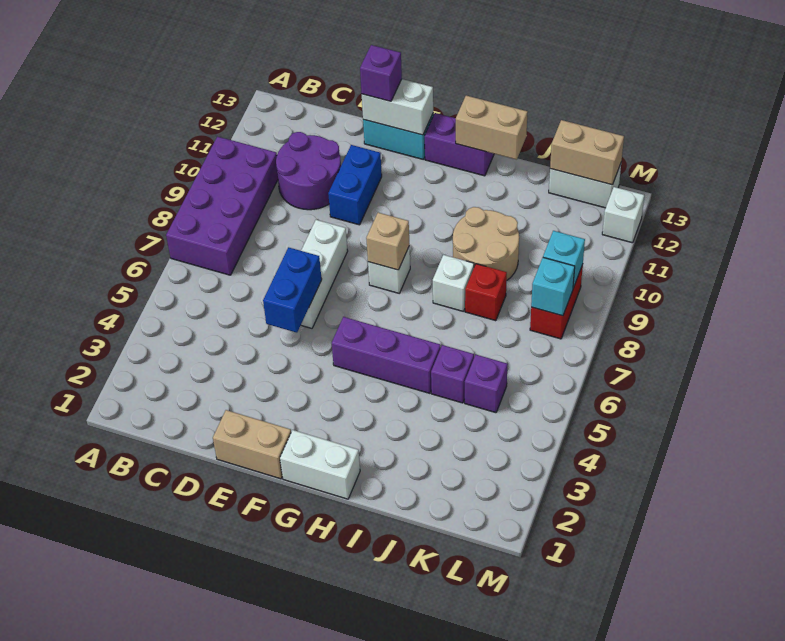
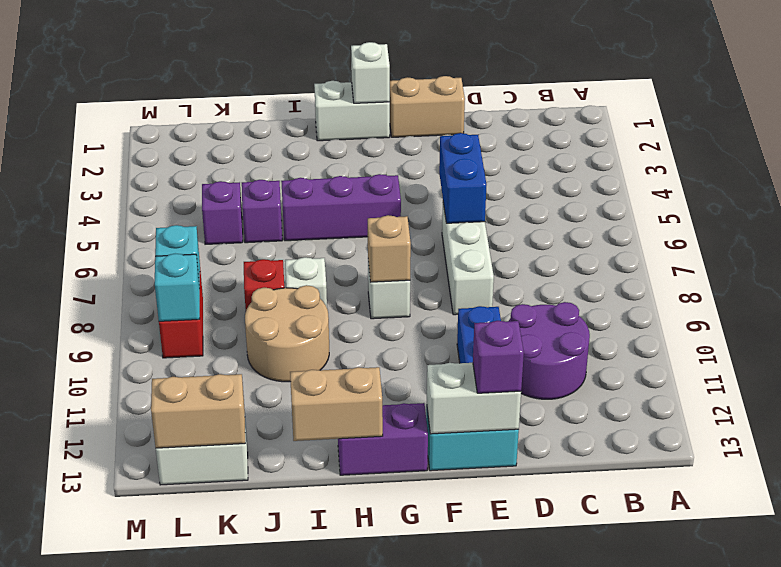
purple 2x4 brick [166,137,278,275] -> none
white 1x1 brick [602,187,644,243] -> white 1x1 brick moved to [351,42,390,103]

